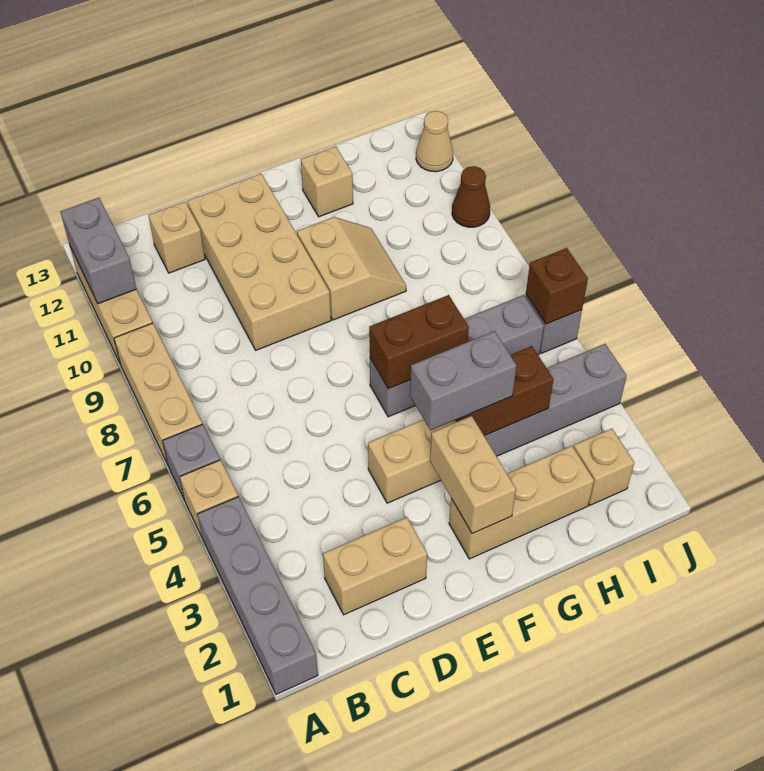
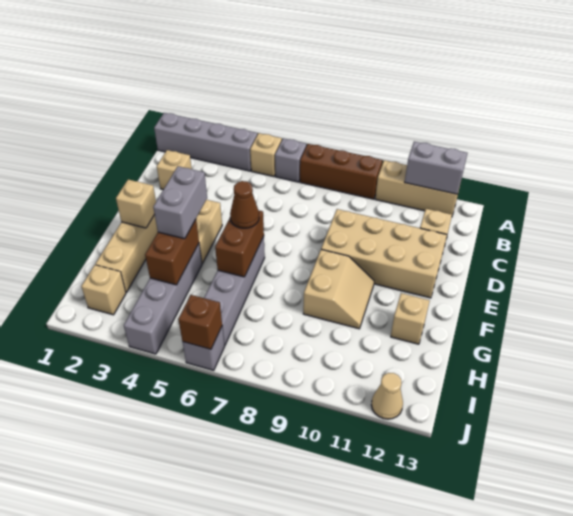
tan 1x3 brick [114,323,202,464] -> brown 1x3 brick [300,144,383,199]
tan 1x2 brick [323,517,427,615] -> tan 1x1 brick [157,150,192,190]
tan 1x2 brick [430,416,516,534] -> tan 1x1 brick [116,180,156,228]
tan 2x2 slope [297,217,406,320] -> tan 2x2 slope turned to [303,249,374,329]
brown 1x1 cone [452,166,490,227] -> brown 1x1 cone moved to [230,181,259,228]

